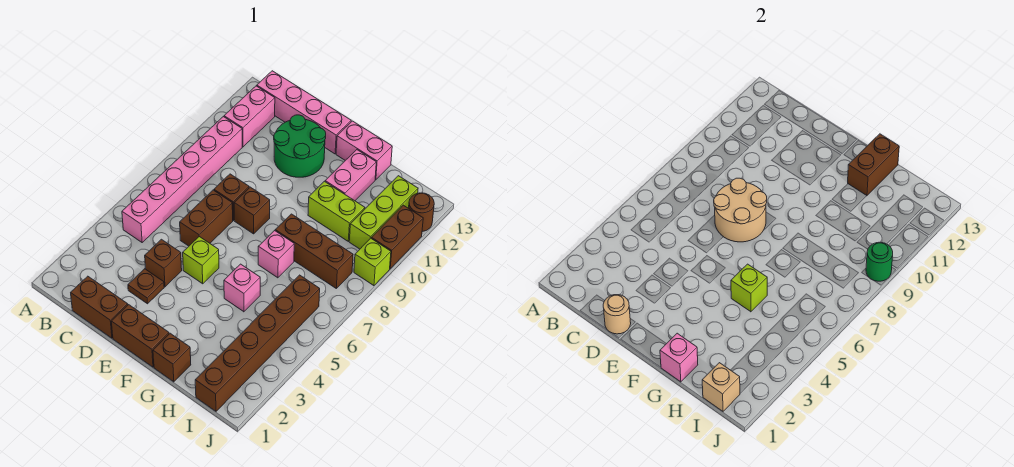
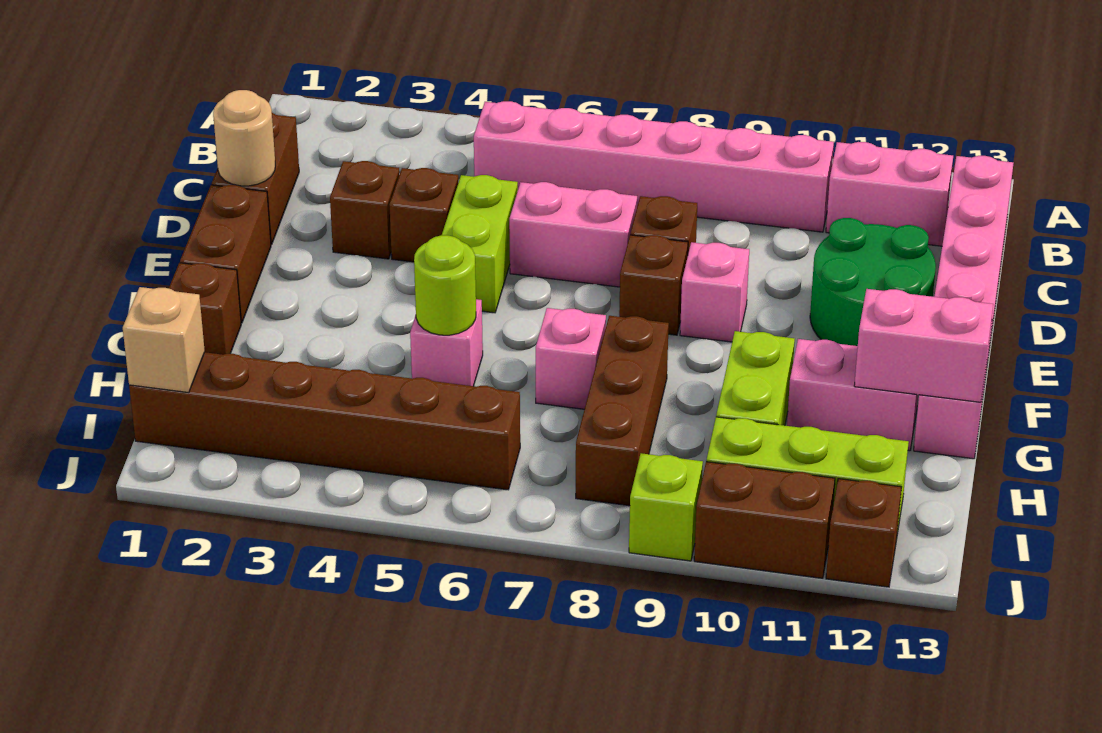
brown 1x1 plate [128,269,164,304] -> brown 1x1 brick [330,161,399,259]
brown 1x2 brick [180,190,233,246] -> pink 1x2 brick [509,182,637,287]
tan 2x2 round brick [714,178,767,242] -> none
lime 1x1 brick [183,237,219,284] -> lime 1x2 brick [442,175,518,313]
pink 1x1 brick [660,333,698,382] -> pink 1x1 brick moved to [680,242,749,342]
lime 1x1 brick [731,264,767,312] -> lime 1x1 round brick [414,235,476,335]
brown 1x2 brick [848,134,899,196] -> pink 1x2 brick [854,289,993,402]
green 1x1 round brick [866,242,893,281] -> none
brown 1x1 round brick [409,193,434,232] -> brown 1x1 brick [826,479,901,587]

